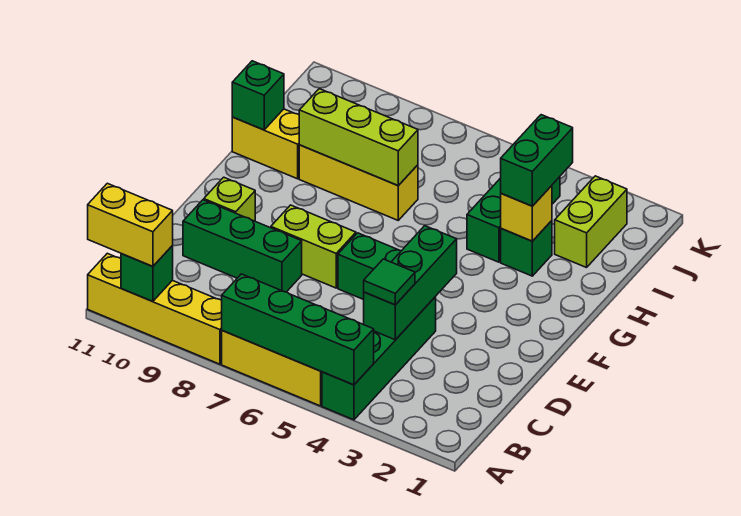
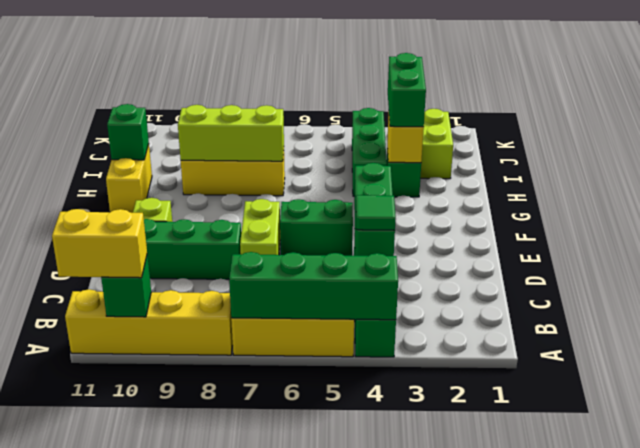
lime 1x2 brick [271,205,356,288] -> lime 1x2 brick turned to [240,199,280,255]
yellow 1x2 brick [232,109,299,179] -> yellow 1x2 brick turned to [106,144,152,213]

